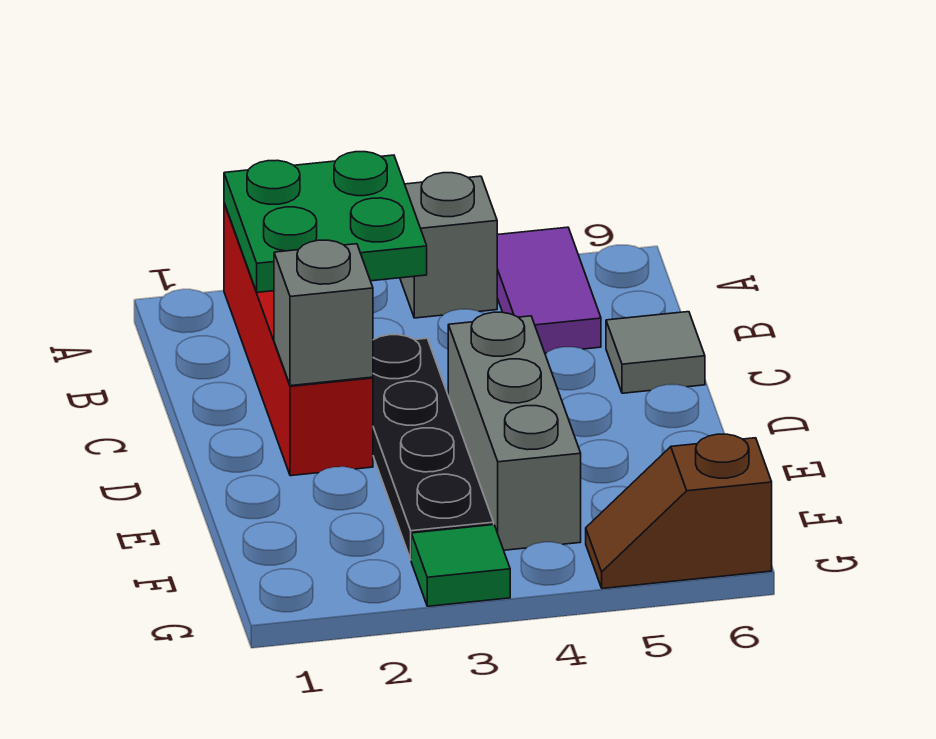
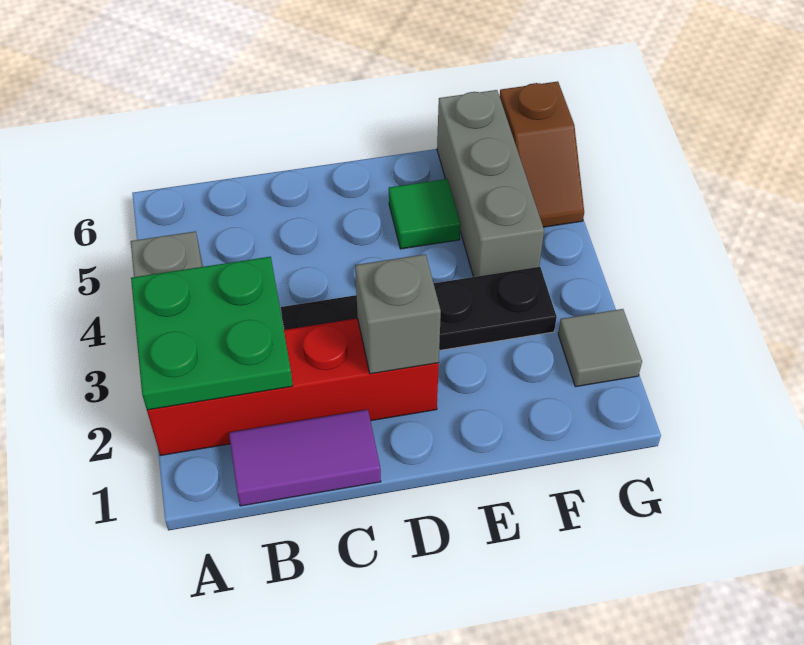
purple 1x2 tile [497,227,601,353] -> purple 1x2 tile moved to [229,410,381,506]
grey 1x1 tile [606,312,705,393] -> grey 1x1 tile moved to [558,309,642,387]
grey 1x3 brick [448,312,581,550] -> grey 1x3 brick turned to [437,90,544,277]
green 1x1 tile [411,525,510,606] -> green 1x1 tile moved to [389,179,461,249]

